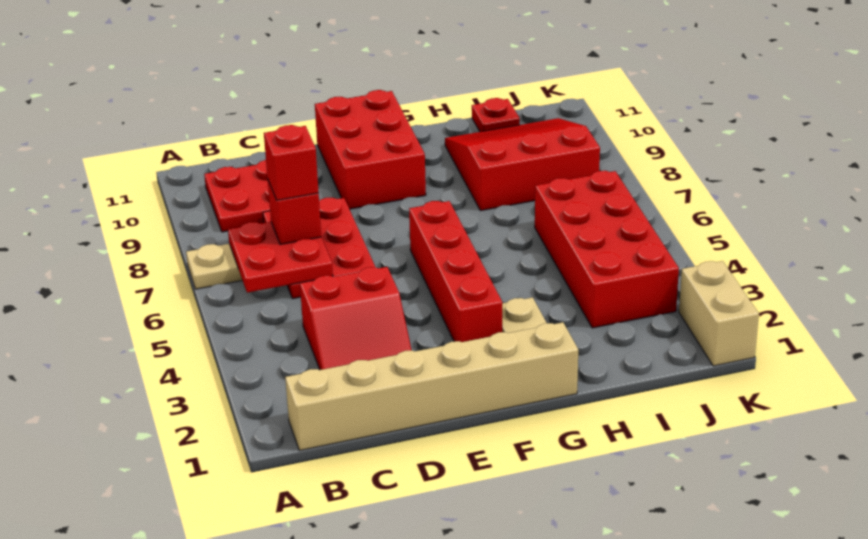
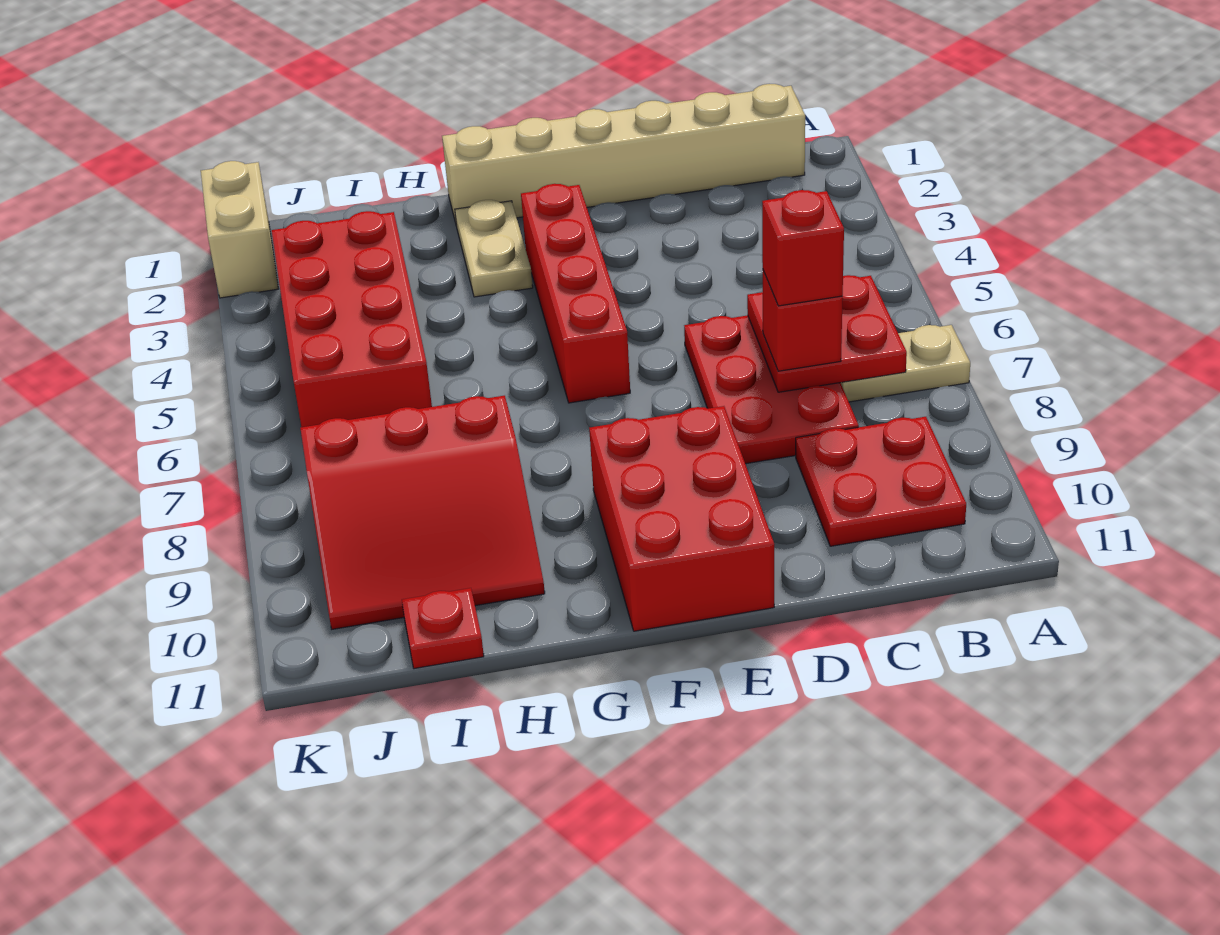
red 2x2 slope [300,267,412,370] -> none

